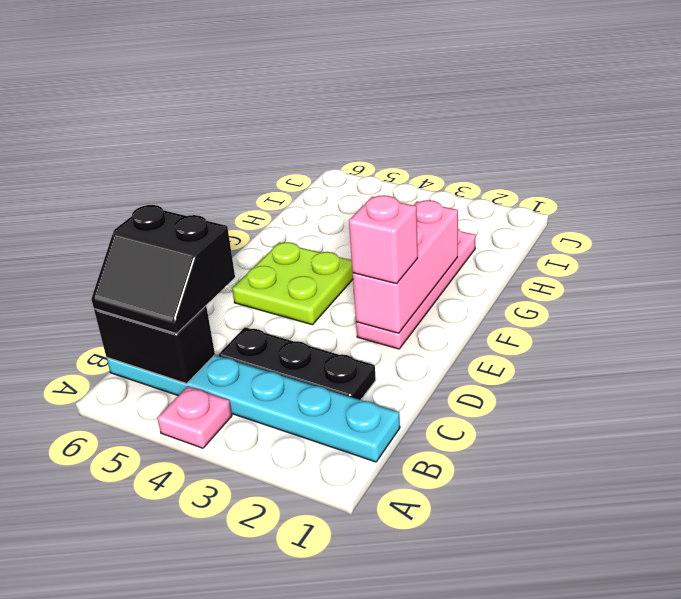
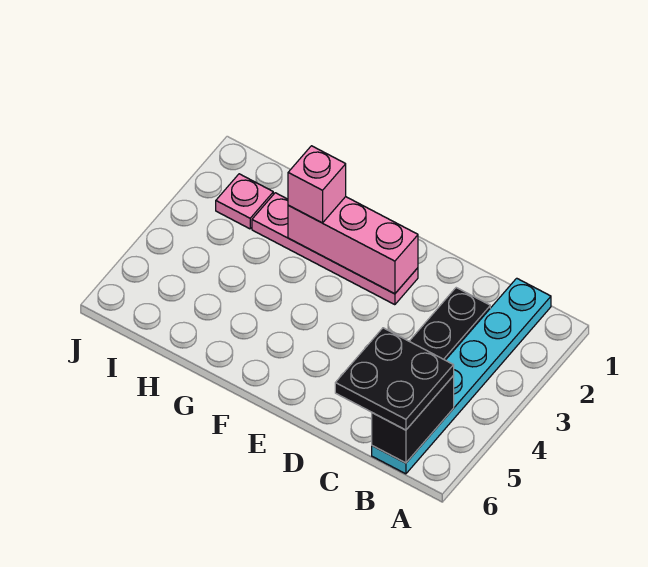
pink 1x1 plate [157,386,232,448] -> pink 1x1 plate moved to [216,174,273,229]
black 2x2 slope [91,205,235,334] -> black 2x2 plate [335,328,454,430]
pink 1x1 brick [349,195,418,284] -> pink 1x1 brick moved to [288,146,346,223]
lime 2x2 plate [232,242,353,325] -> none

